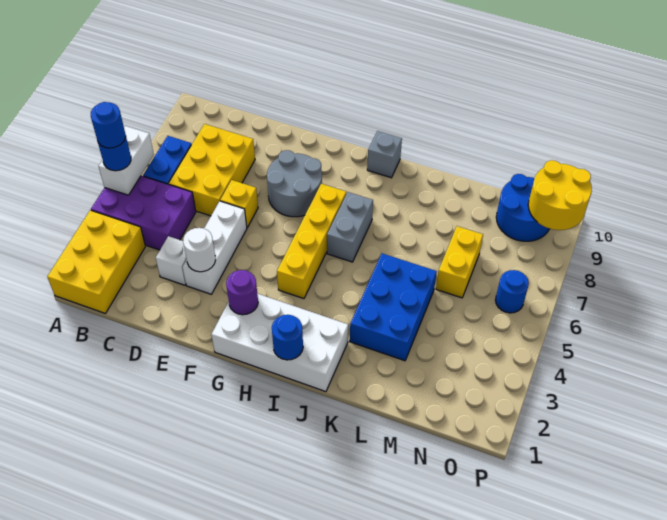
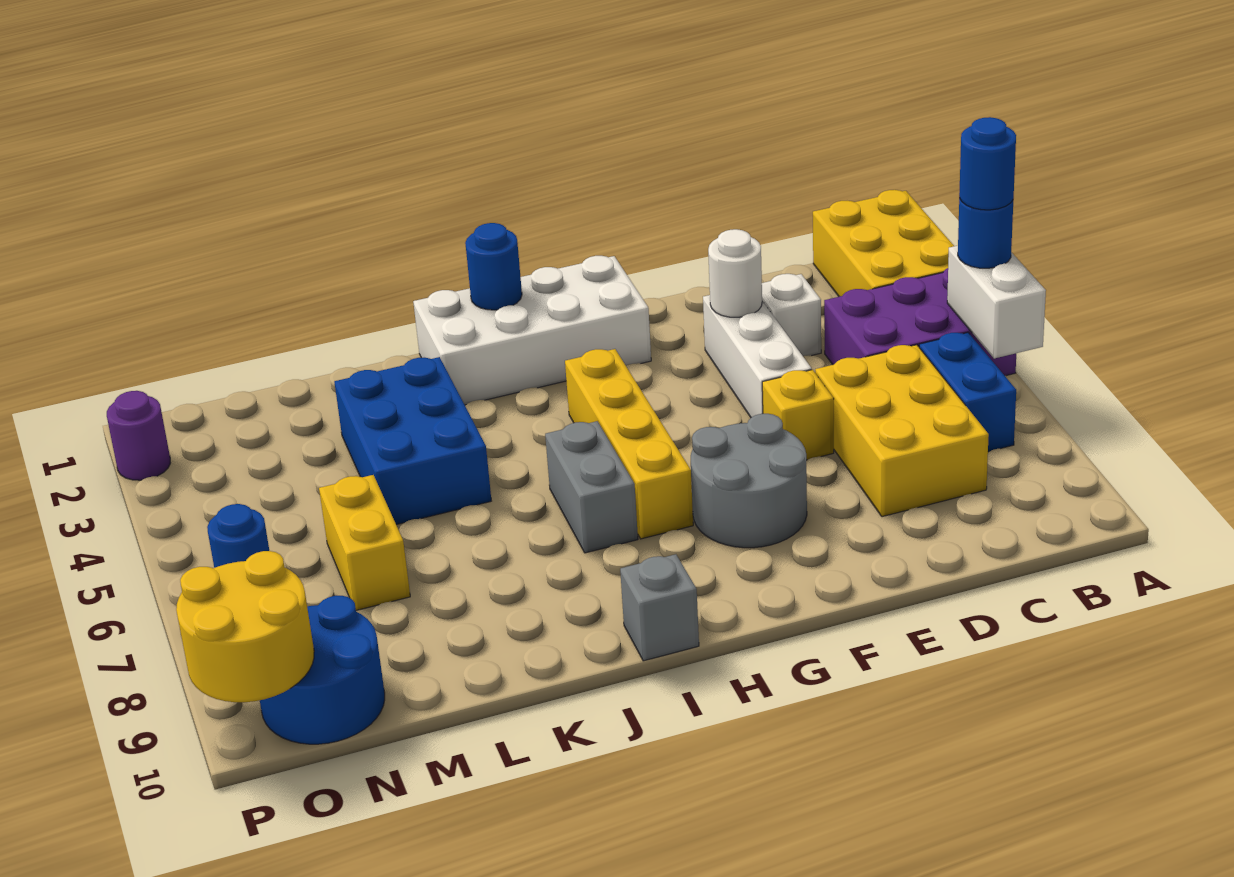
purple 1x1 round brick [226,270,258,315] -> purple 1x1 round brick moved to [107,391,170,480]

